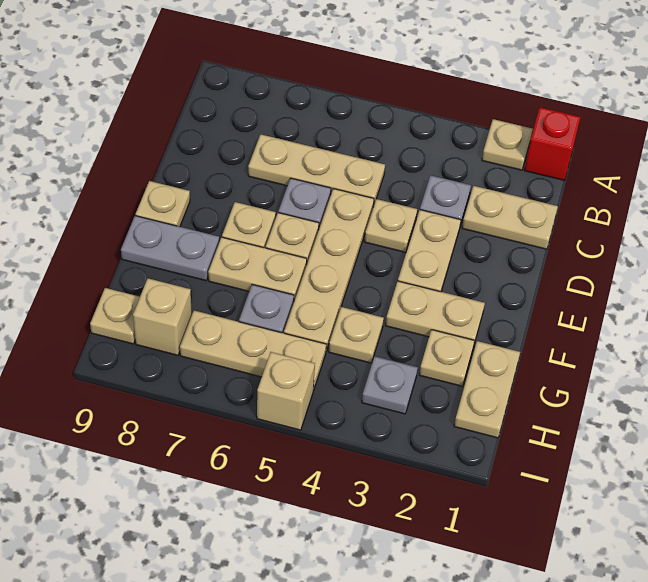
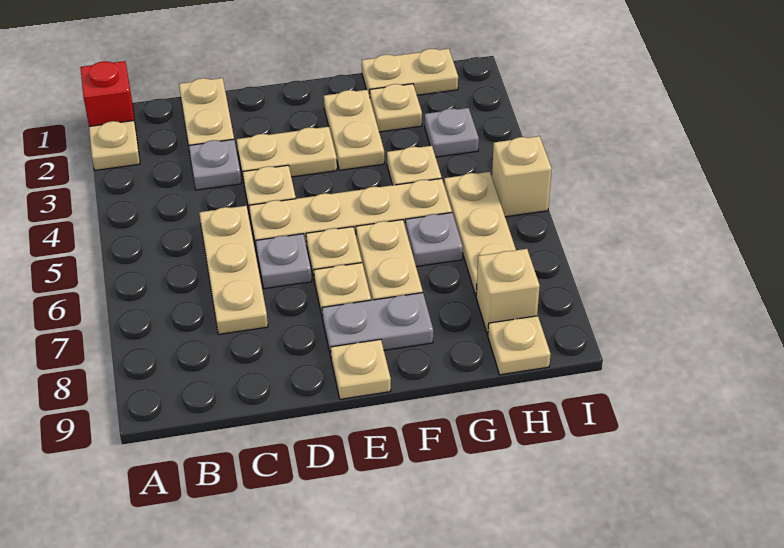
grey 1x2 plate [121,216,219,281] -> grey 1x2 plate turned to [322,293,433,356]

